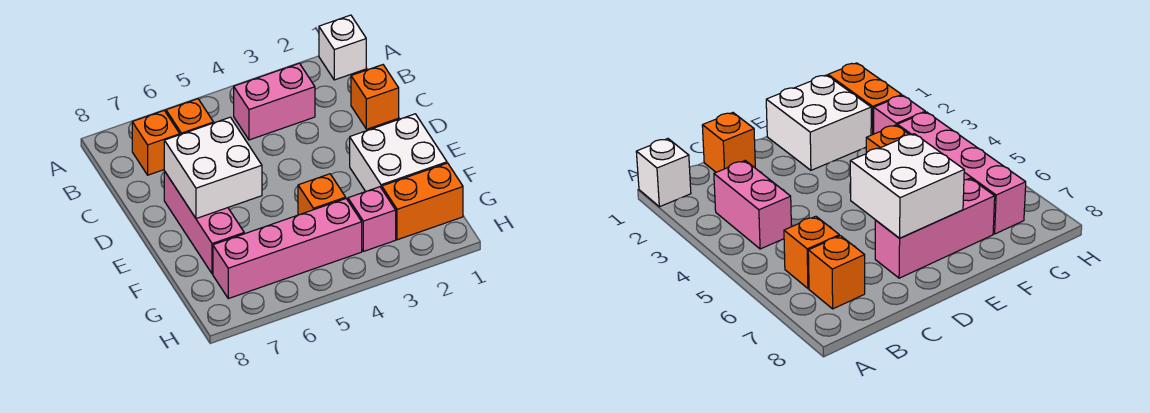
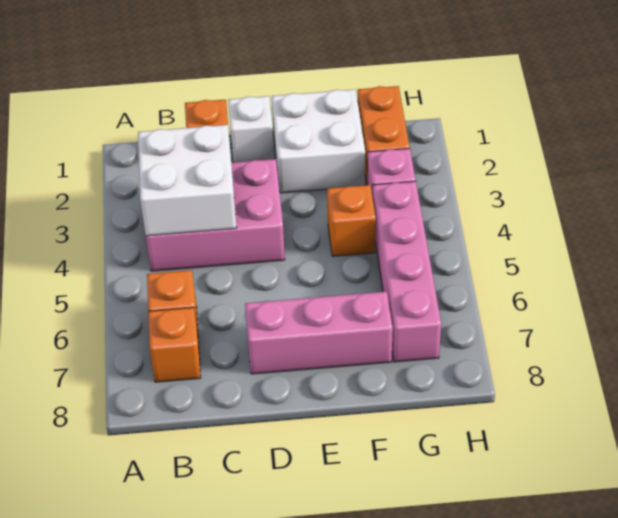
white 1x1 brick [319,15,366,80] -> white 1x1 brick moved to [228,96,274,162]
pink 1x2 brick [234,63,315,140] -> pink 2x3 brick [146,159,285,271]
white 2x2 brick [164,117,262,218] -> white 2x2 brick moved to [138,125,237,236]

